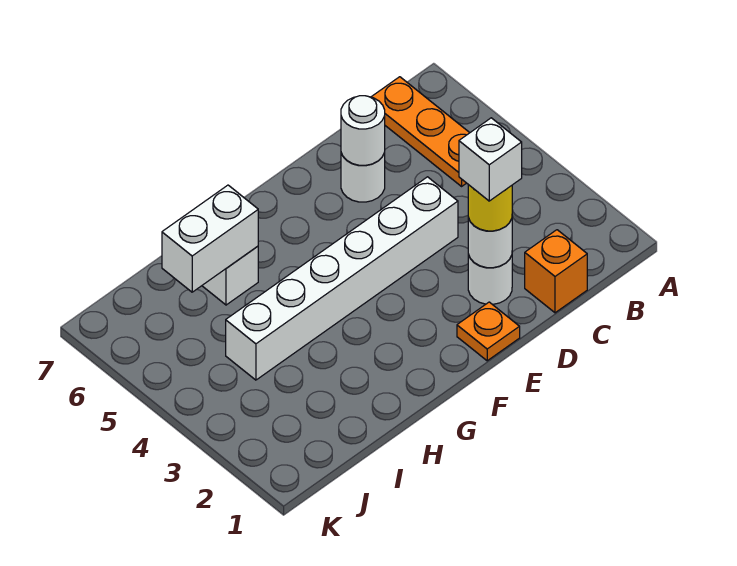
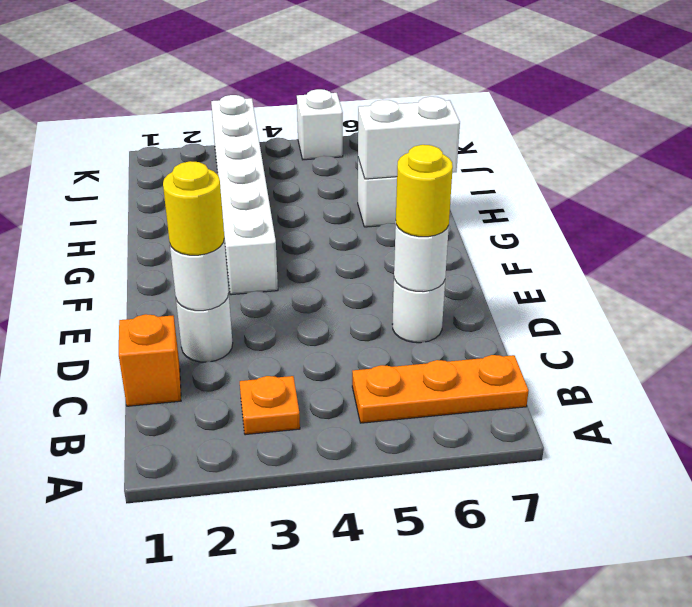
white 1x1 brick [459,118,522,201] -> white 1x1 brick moved to [297,89,343,160]
white 1x6 brick [226,177,458,380] -> white 1x6 brick moved to [211,95,278,295]
none -> yellow 1x1 round brick [396,145,453,237]
orange 1x1 plate [457,302,520,361] -> orange 1x1 plate moved to [240,376,300,435]
white 1x2 brick [162,185,258,292] -> white 1x2 brick turned to [358,97,460,179]

